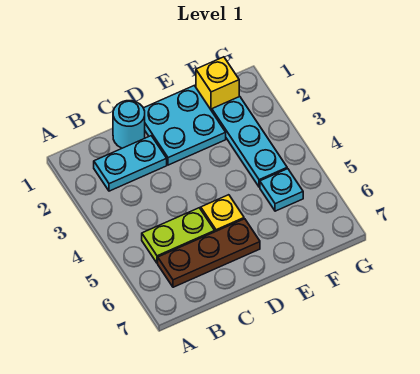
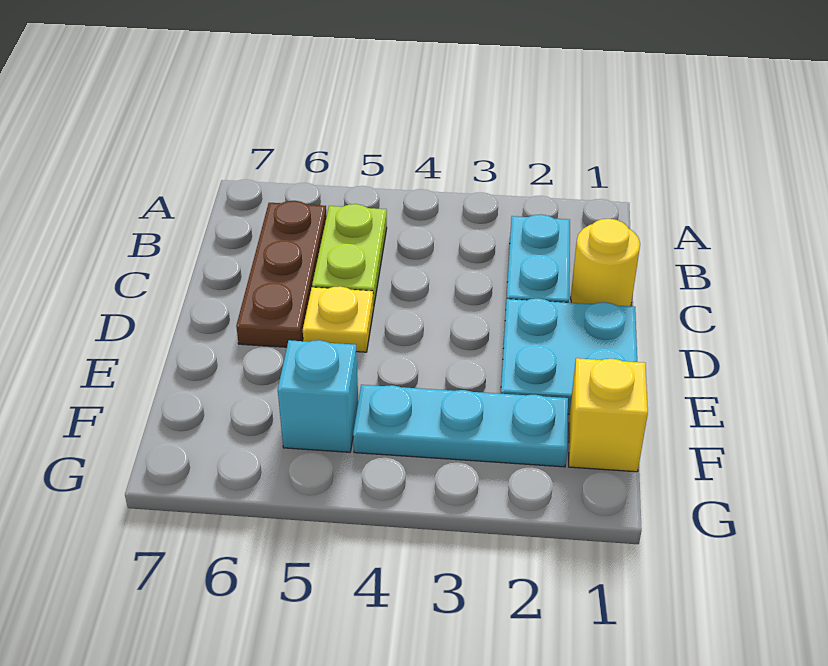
cyan 1x1 round brick [113,101,145,148] -> yellow 1x1 round brick [571,219,640,306]
cyan 1x1 plate [260,169,303,211] -> cyan 1x1 brick [278,340,358,452]

